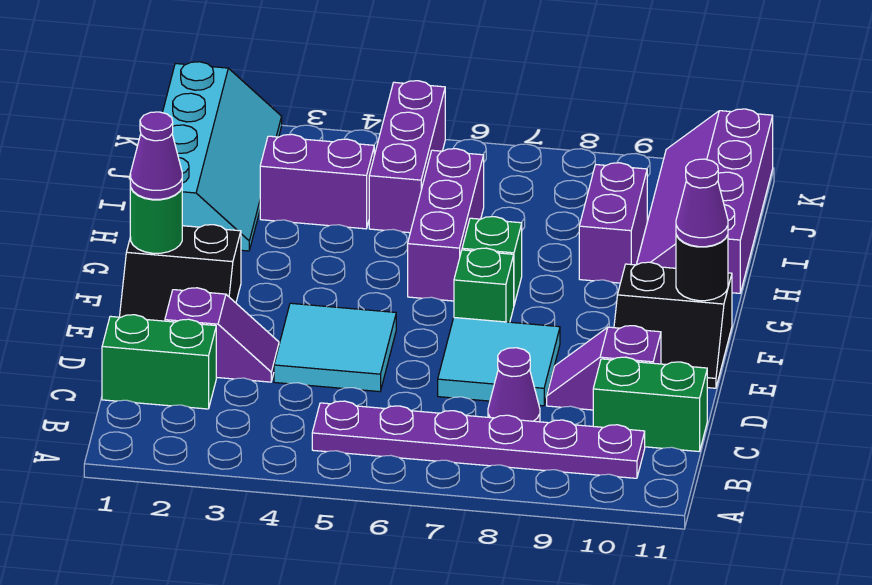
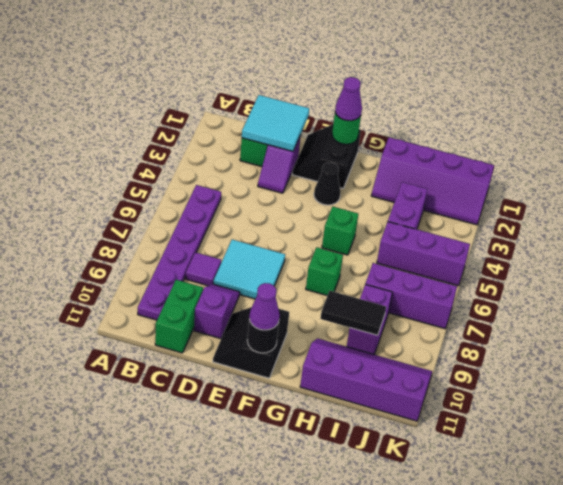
purple 1x1 cone [488,348,540,422] -> purple 1x1 tile [186,252,221,286]
cyan 2x2 tile [274,303,396,392] -> cyan 2x2 tile moved to [242,95,309,151]
none -> black 1x1 cone [314,163,341,205]
green 1x1 brick [454,248,514,322] -> green 1x1 brick moved to [322,207,358,255]
purple 1x3 brick [408,149,484,301] -> purple 1x3 brick moved to [365,263,457,329]
cyan 2x4 slope [162,62,282,251] -> purple 2x4 slope [371,137,494,225]
purple 1x2 brick [579,163,647,283] -> purple 1x2 brick turned to [347,284,392,355]
none -> black 1x2 tile [320,291,386,335]

